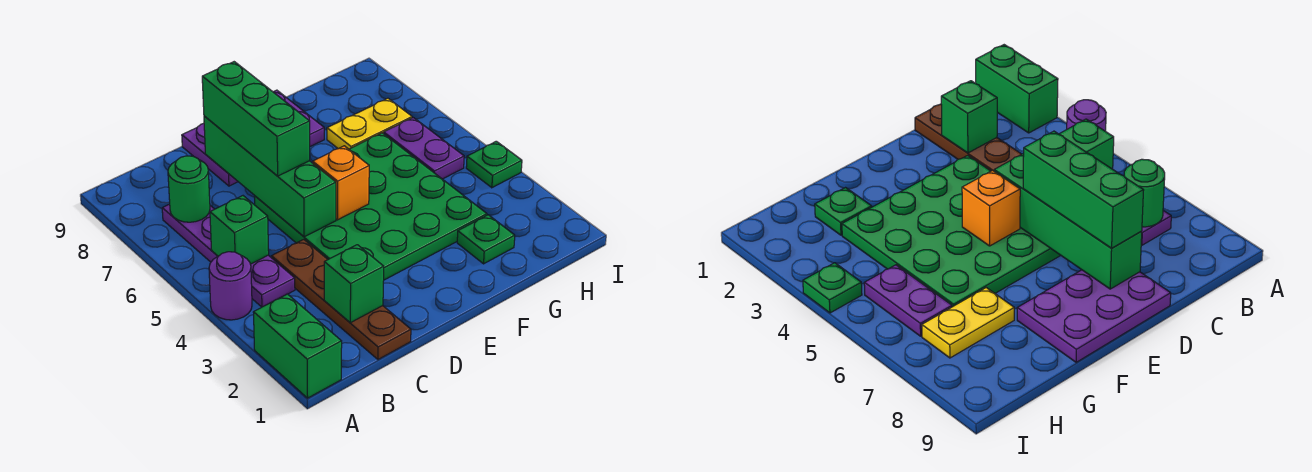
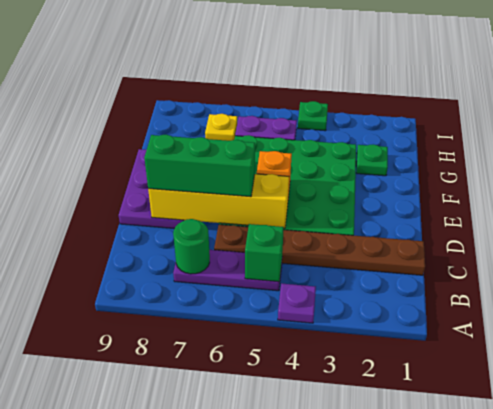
green 1x2 brick [253,294,342,398] -> none
purple 1x1 round brick [209,252,252,320] -> purple 1x1 plate [278,283,316,323]
purple 1x4 plate [162,204,295,307] -> purple 1x3 plate [173,250,282,291]
brown 1x4 plate [272,239,411,359] -> brown 1x6 plate [214,225,425,275]
green 1x1 brick [324,245,384,323] -> none
green 1x4 brick [204,116,336,237] -> yellow 1x4 brick [148,174,289,228]
yellow 1x2 plate [327,98,412,149] -> yellow 1x1 plate [205,114,237,141]

